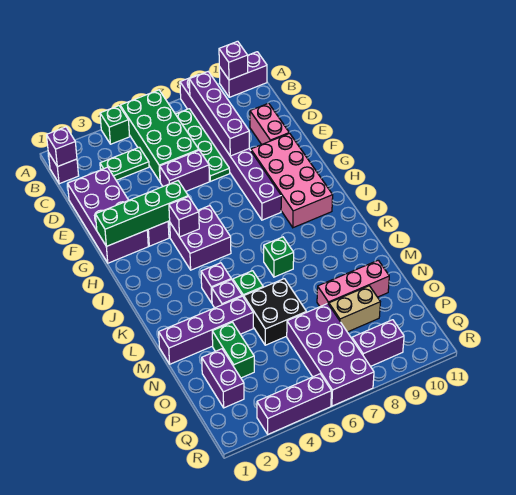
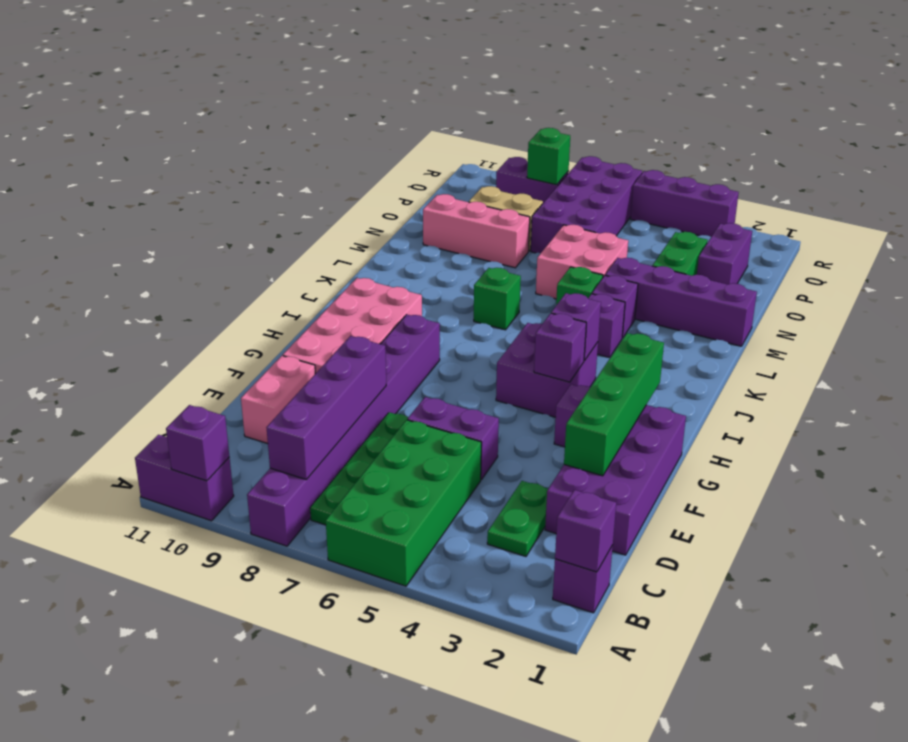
green 1x1 brick [100,106,130,144] -> green 1x1 brick moved to [527,128,570,185]
green 1x2 plate [100,147,149,180] -> green 1x2 plate turned to [487,481,548,556]
green 1x4 brick [95,181,188,246] -> green 1x4 brick turned to [564,333,664,476]
none -> purple 1x1 brick [551,293,601,361]
black 2x2 brick [244,279,306,345] -> pink 2x2 brick [536,225,628,299]

